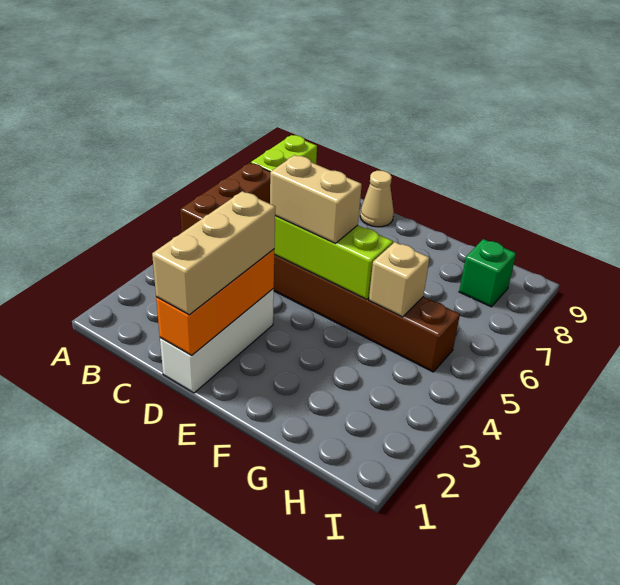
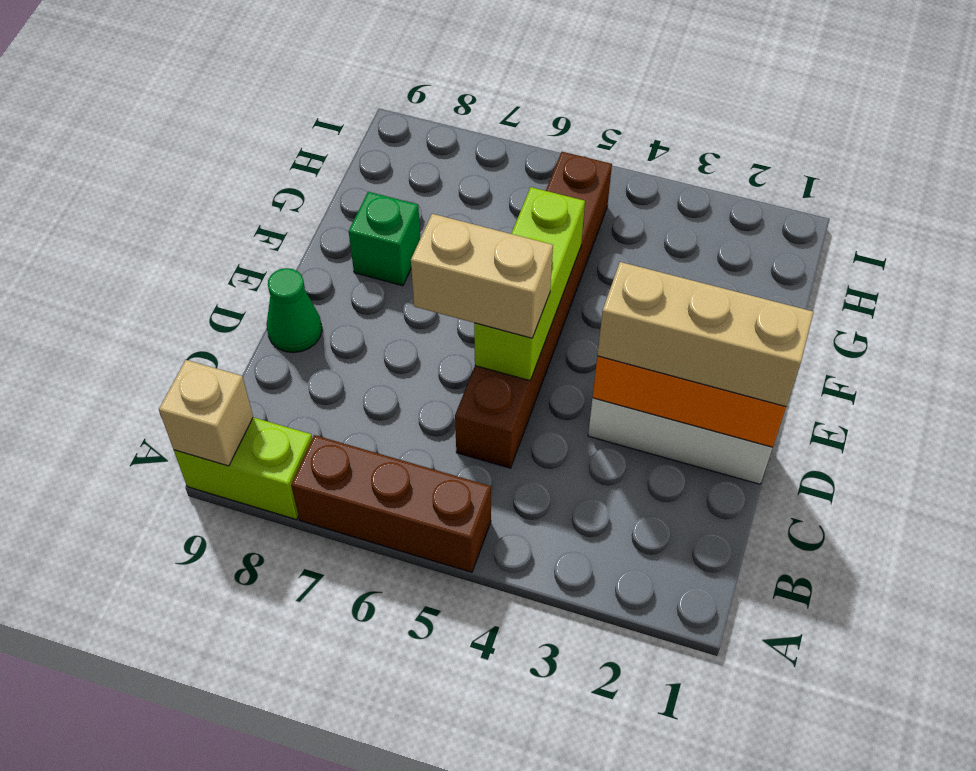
tan 1x2 brick [270,155,362,243] -> tan 1x2 brick turned to [411,214,553,338]
tan 1x1 cone [360,171,394,227] -> green 1x1 cone [267,268,322,353]
tan 1x1 brick [369,242,430,317] -> tan 1x1 brick moved to [159,360,253,466]
green 1x1 brick [459,239,516,307] -> green 1x1 brick moved to [349,192,420,286]

